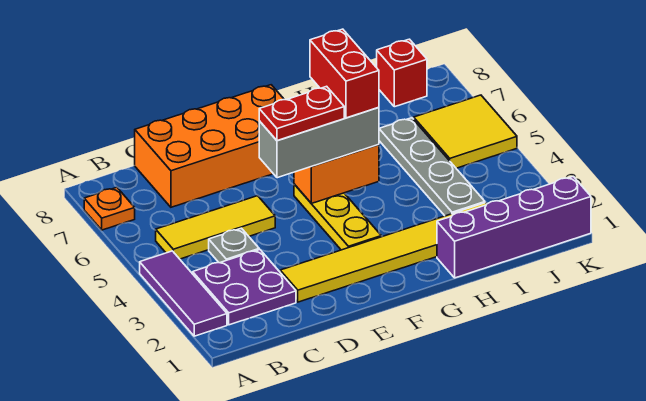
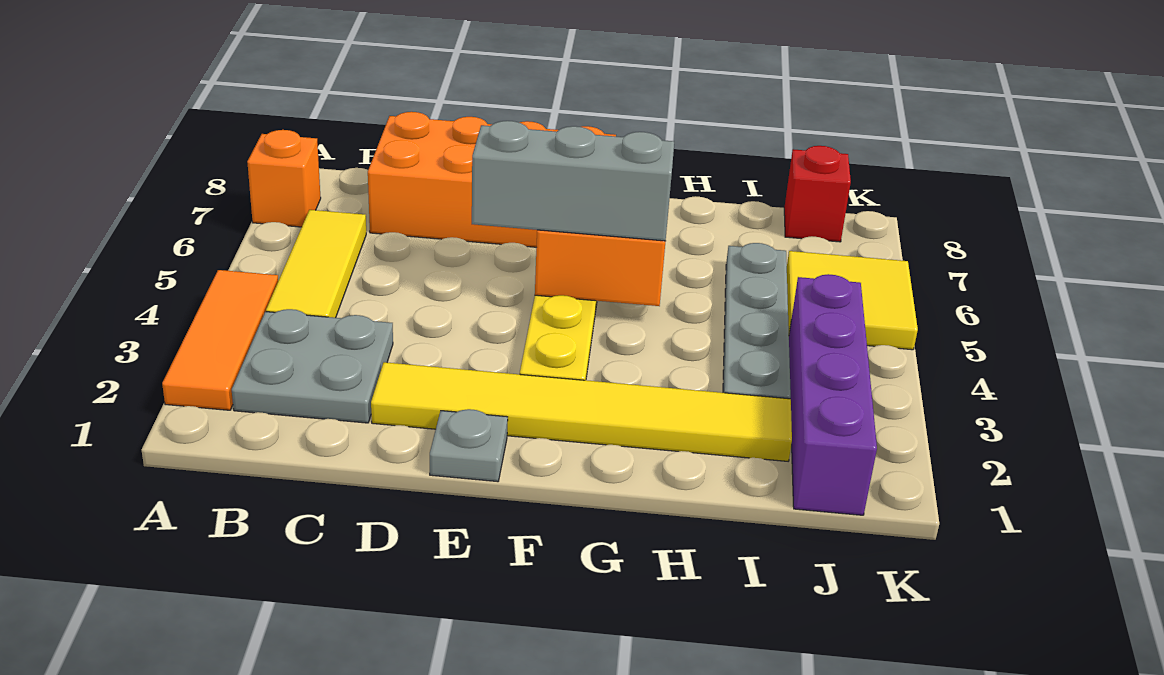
purple 1x3 tile [140,251,227,336] -> orange 1x3 tile [162,270,278,410]
orange 1x1 plate [84,187,135,230] -> orange 1x1 brick [247,130,321,227]
purple 2x2 plate [193,250,296,325] -> grey 2x2 plate [232,309,393,423]
yellow 1x3 tile [156,196,275,259] -> yellow 1x3 tile turned to [266,210,366,318]
grey 1x1 plate [209,228,259,263] -> grey 1x1 plate moved to [430,409,508,482]
red 1x2 plate [259,86,344,141] -> none
red 1x2 brick [310,29,379,118] -> none
purple 1x4 brick [437,176,591,278] -> purple 1x4 brick turned to [789,274,877,515]

